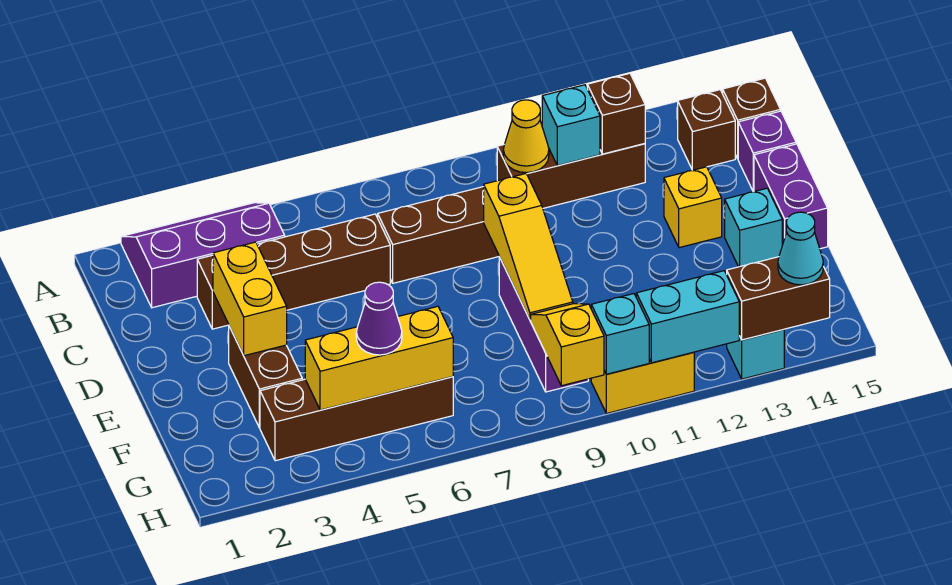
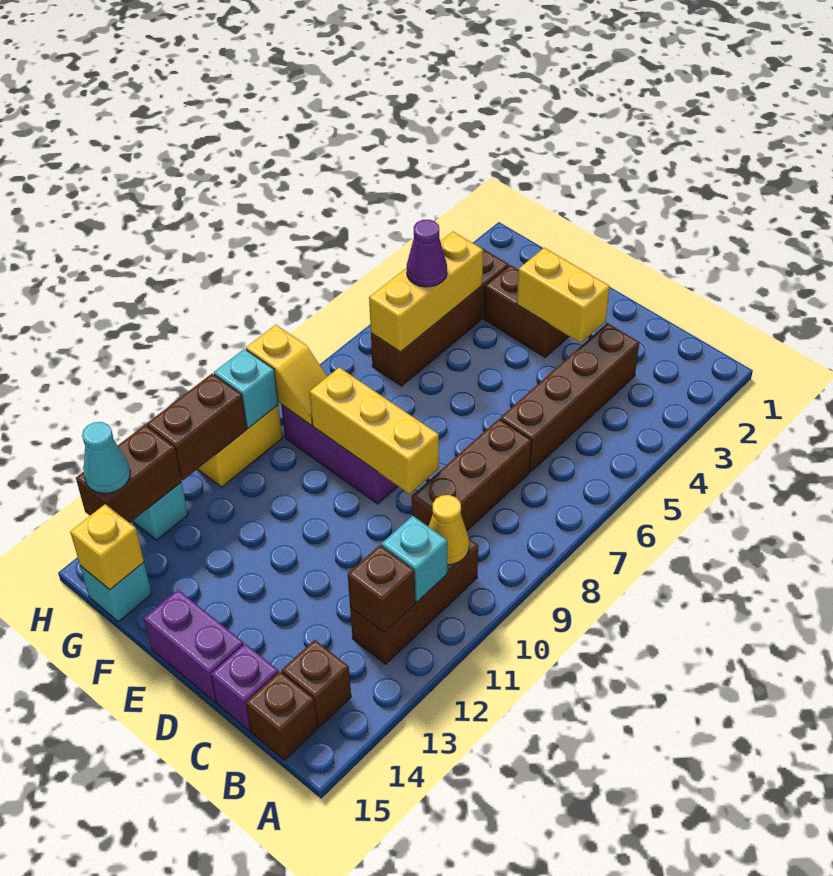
purple 2x3 slope [121,203,285,308] -> none
yellow 1x3 slope [484,173,573,320] -> yellow 1x3 brick [309,367,439,494]
yellow 1x1 brick [664,167,722,248] -> yellow 1x1 brick moved to [70,504,144,590]
cyan 1x1 brick [725,188,782,267] -> cyan 1x1 brick moved to [80,562,152,622]
cyan 1x2 brick [636,271,739,363] -> brown 1x2 brick [147,374,247,480]

